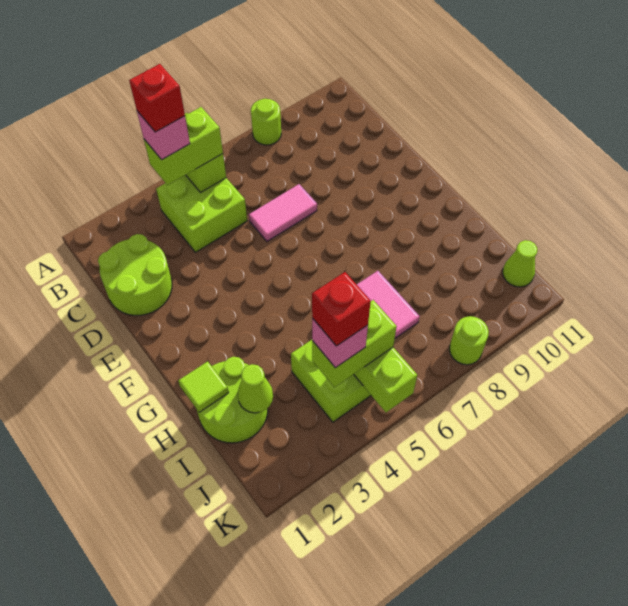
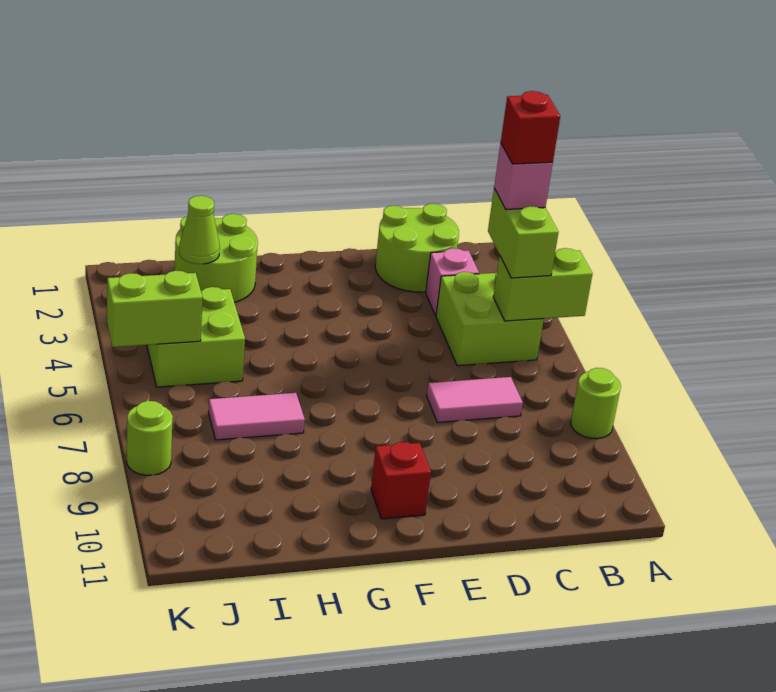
pink 1x2 tile [249,184,317,241] -> pink 1x2 tile turned to [427,377,523,422]
lime 1x1 tile [178,361,229,412] -> none
lime 1x2 brick [312,300,397,387] -> none
pink 1x1 brick [312,318,368,368] -> pink 1x1 brick moved to [426,248,479,315]
red 1x1 brick [312,272,371,346] -> red 1x1 brick moved to [371,442,431,519]
lime 1x1 cone [503,240,537,287] -> none

